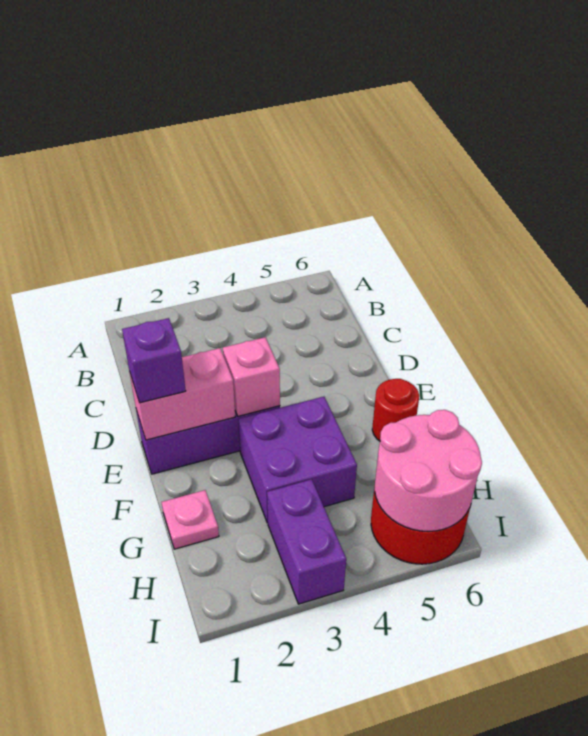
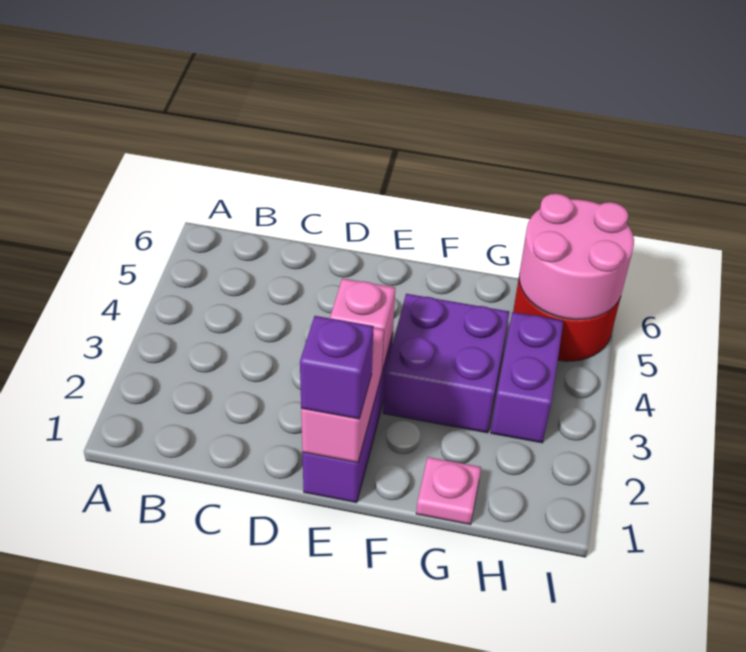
red 1x1 round brick [372,379,419,441] -> none
purple 1x2 brick [267,479,346,604] -> purple 1x2 brick turned to [491,312,563,443]

